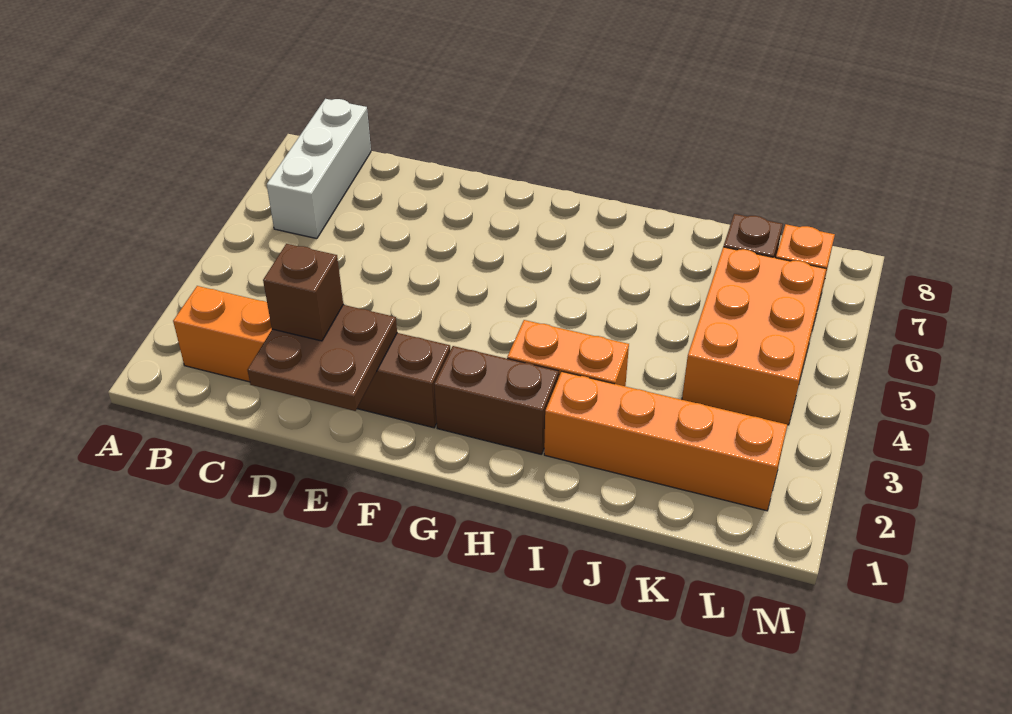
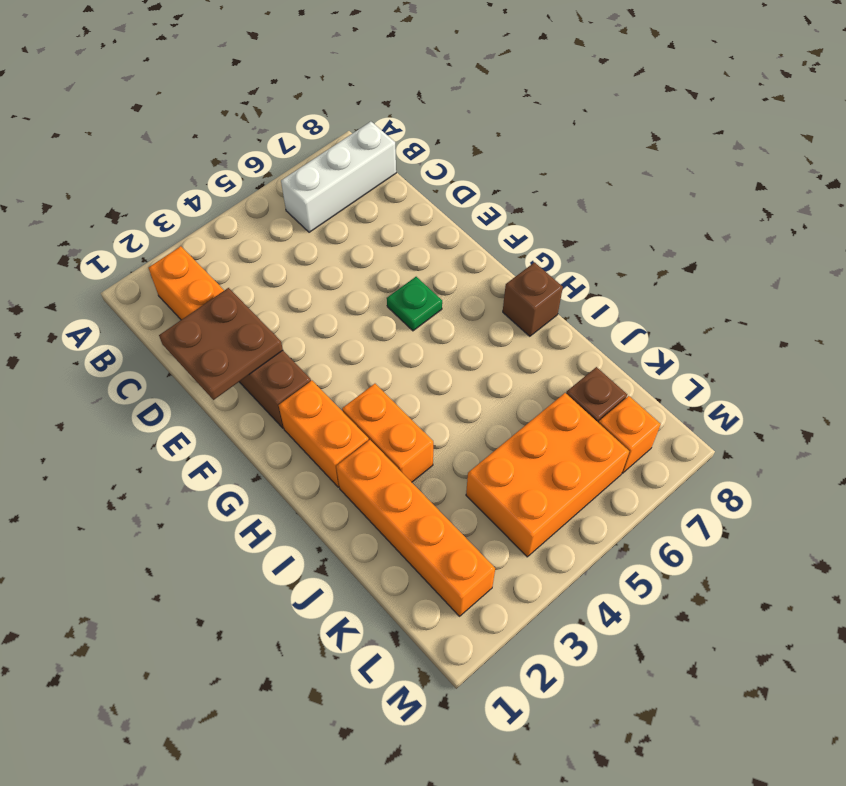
brown 1x1 brick [263,244,343,341] -> brown 1x1 brick moved to [503,262,563,336]
none -> green 1x1 plate [387,277,442,331]
brown 1x2 brick [434,346,559,454] -> orange 1x2 brick [279,381,369,487]

